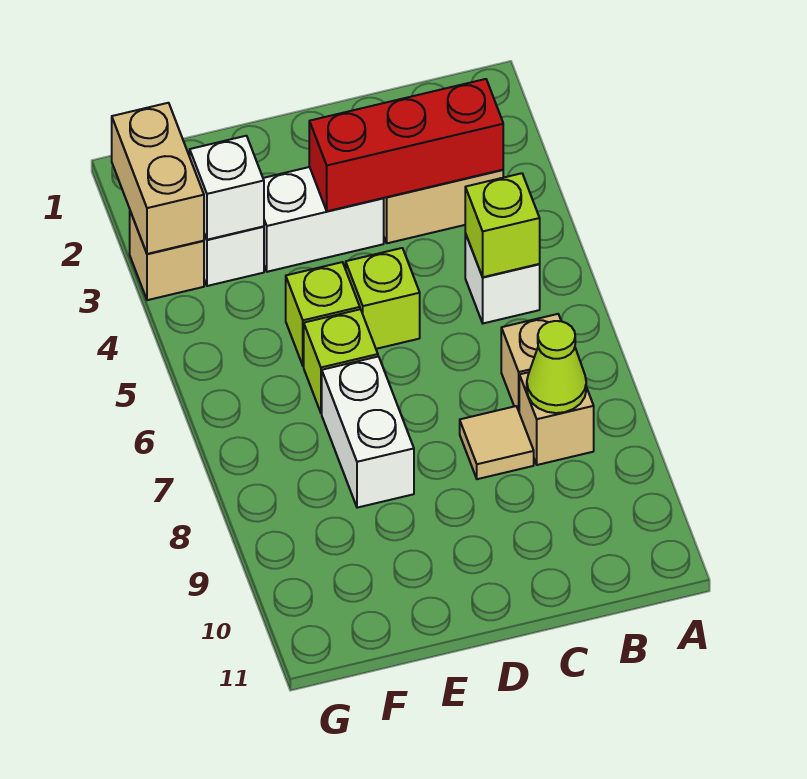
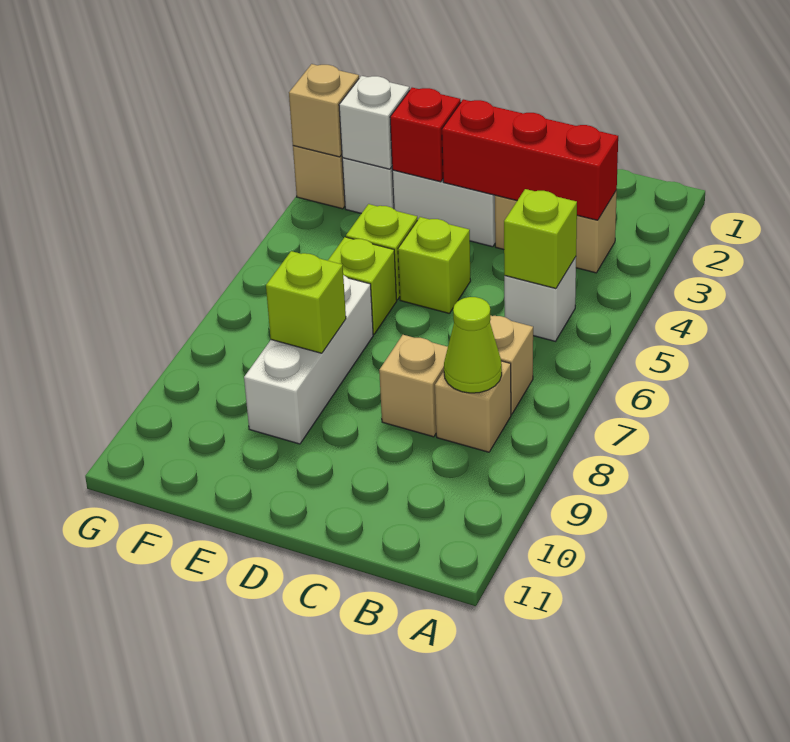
tan 1x1 tile [460,406,534,479] -> tan 1x1 brick [379,335,448,437]
none -> red 1x1 brick [390,88,461,182]
white 1x2 brick [322,356,414,508] -> white 1x3 brick [244,275,373,444]
none -> lime 1x1 brick [266,251,346,353]
tan 1x2 brick [112,103,204,254] -> tan 1x1 brick [289,64,359,157]

